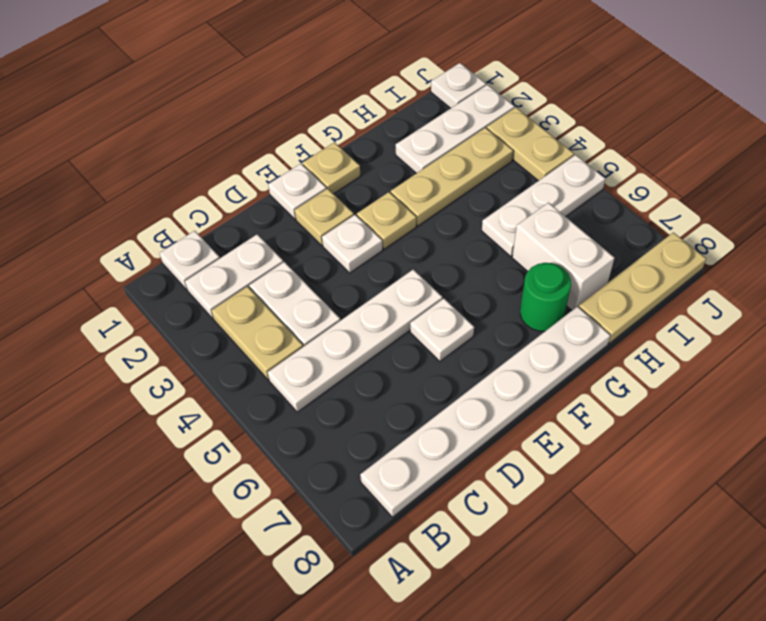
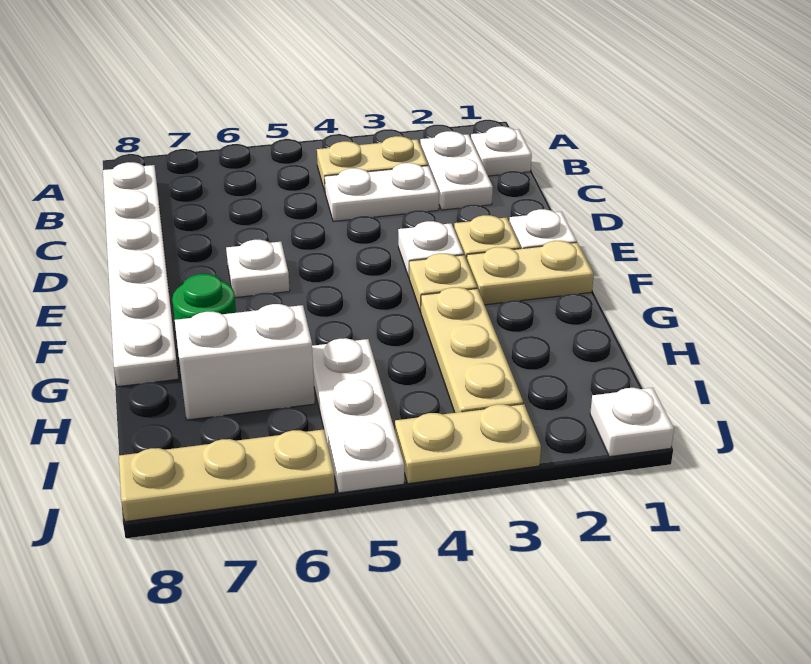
white 1x4 plate [268,269,442,412] -> none
tan 1x1 plate [303,142,360,194] -> tan 1x2 plate [467,241,594,305]
white 1x3 plate [396,85,514,173] -> none
tan 1x3 plate [579,232,706,343] -> tan 1x3 plate turned to [119,429,335,522]

